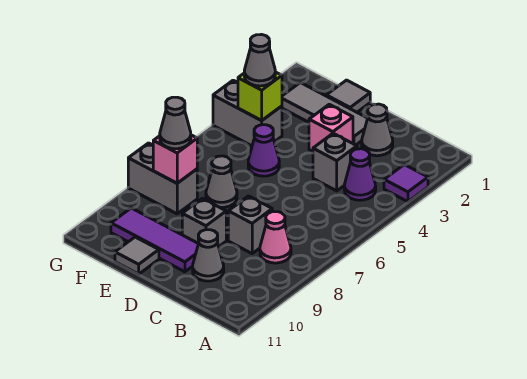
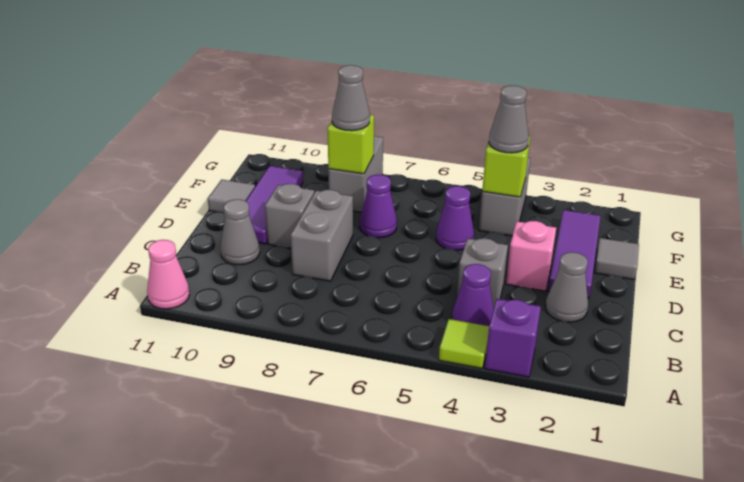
purple 1x1 tile [384,165,428,202] -> purple 1x1 brick [485,299,541,377]
none -> lime 1x1 tile [439,319,489,368]
pink 1x1 cone [260,212,291,263] -> pink 1x1 cone moved to [147,240,189,309]
grey 1x1 brick [228,196,272,253] -> grey 1x2 brick [291,190,353,281]
grey 1x3 tile [282,83,368,145] -> purple 1x3 tile [548,210,601,298]
grey 1x1 cone [206,156,237,208] -> purple 1x1 cone [360,175,397,238]
pink 1x1 brick [153,135,197,183] -> lime 1x1 brick [327,115,374,174]

